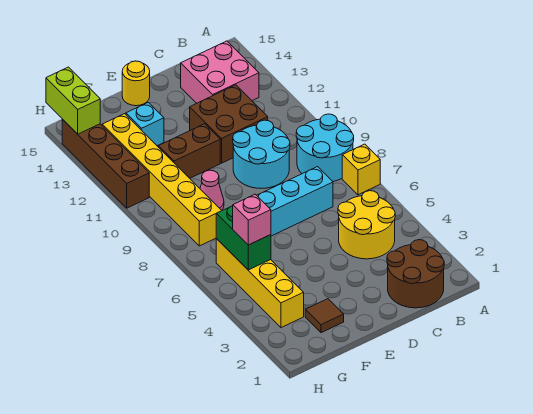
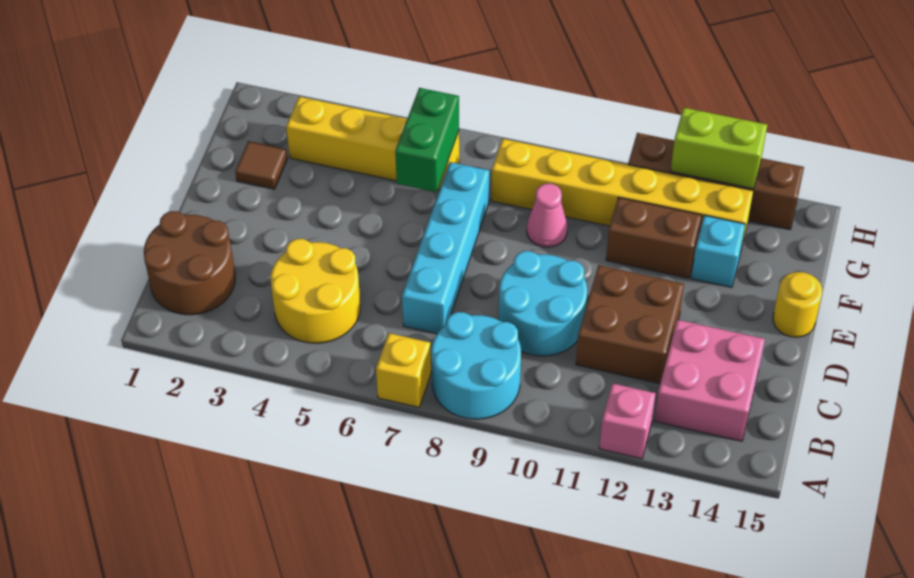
brown 1x2 brick [159,124,220,178] -> brown 1x2 brick turned to [606,197,702,278]
green 1x2 brick [216,206,271,270] -> green 1x2 brick turned to [395,88,459,192]
pink 1x1 brick [233,194,271,245] -> pink 1x1 brick moved to [599,383,656,459]
lime 1x2 brick [46,67,100,134] -> lime 1x2 brick moved to [671,108,767,189]

